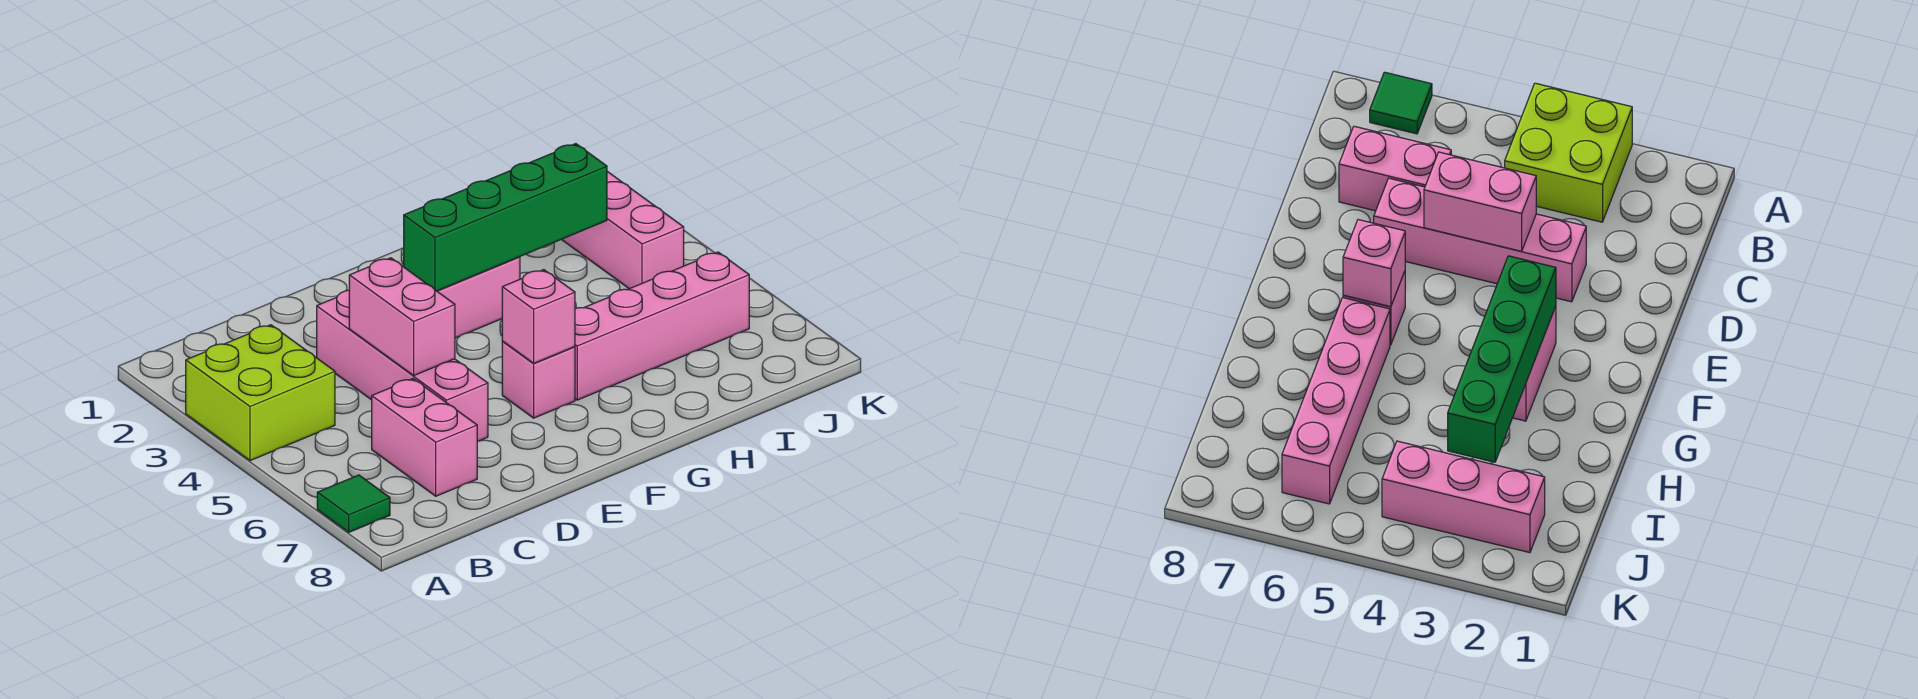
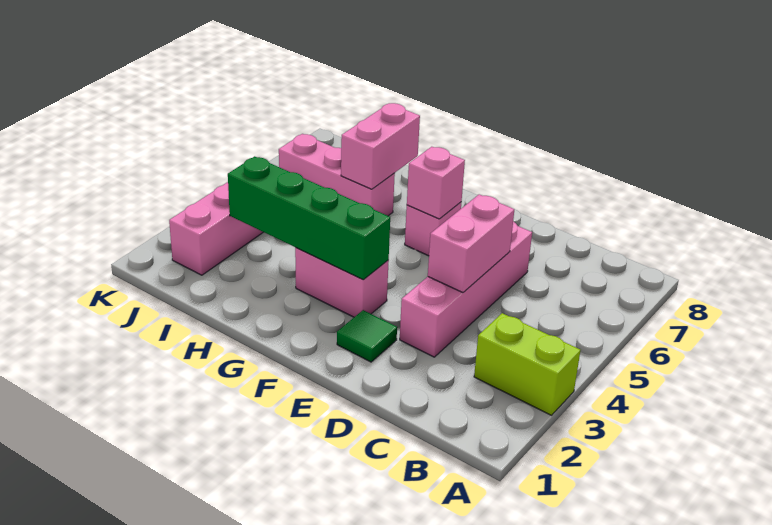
lime 2x2 brick [186,325,335,461] -> lime 1x2 brick [474,313,580,415]
green 1x1 tile [317,475,390,532] -> green 1x1 tile moved to [337,310,397,362]
pink 1x2 brick [372,379,477,496] -> pink 1x2 brick moved to [341,103,420,189]
pink 1x4 brick [575,252,749,400] -> pink 1x3 brick [279,134,395,216]

